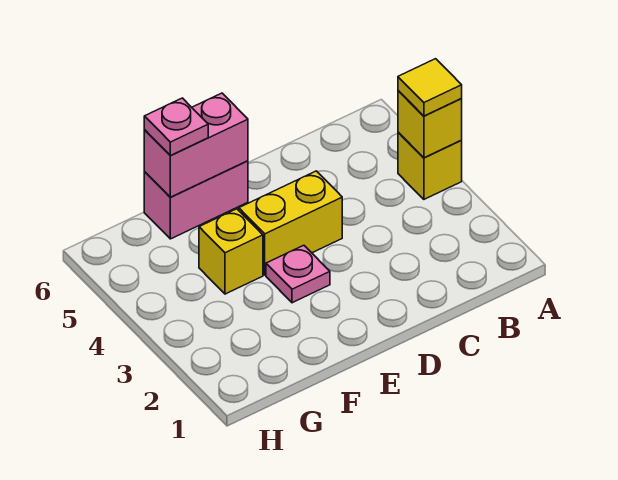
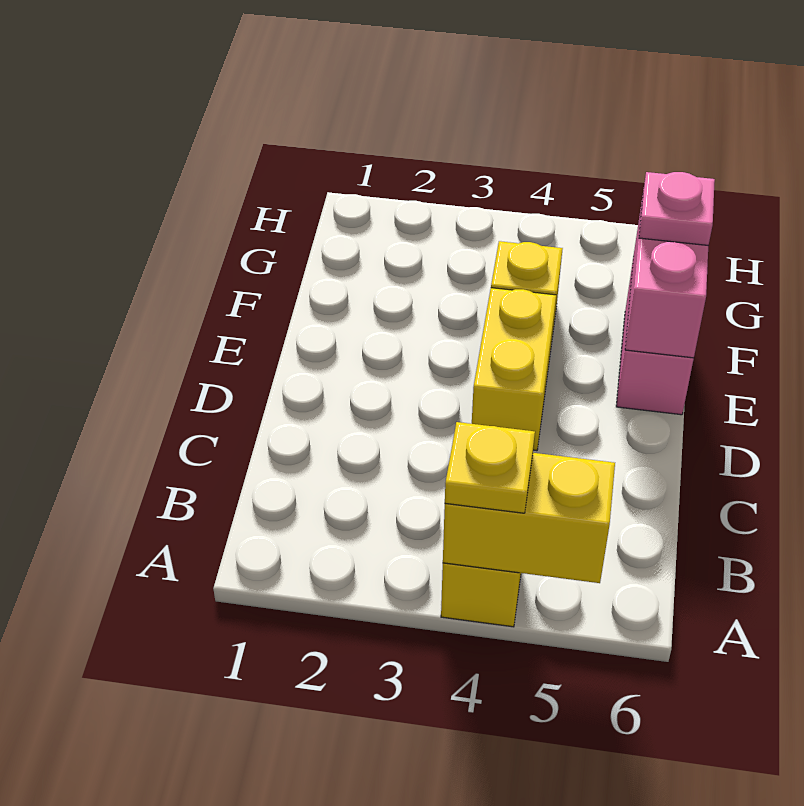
yellow 1x1 brick [398,91,462,158] -> yellow 1x2 brick [443,453,615,583]
yellow 1x1 tile [398,59,462,116] -> yellow 1x1 plate [445,422,535,513]
pink 1x1 plate [266,245,330,303] -> none

